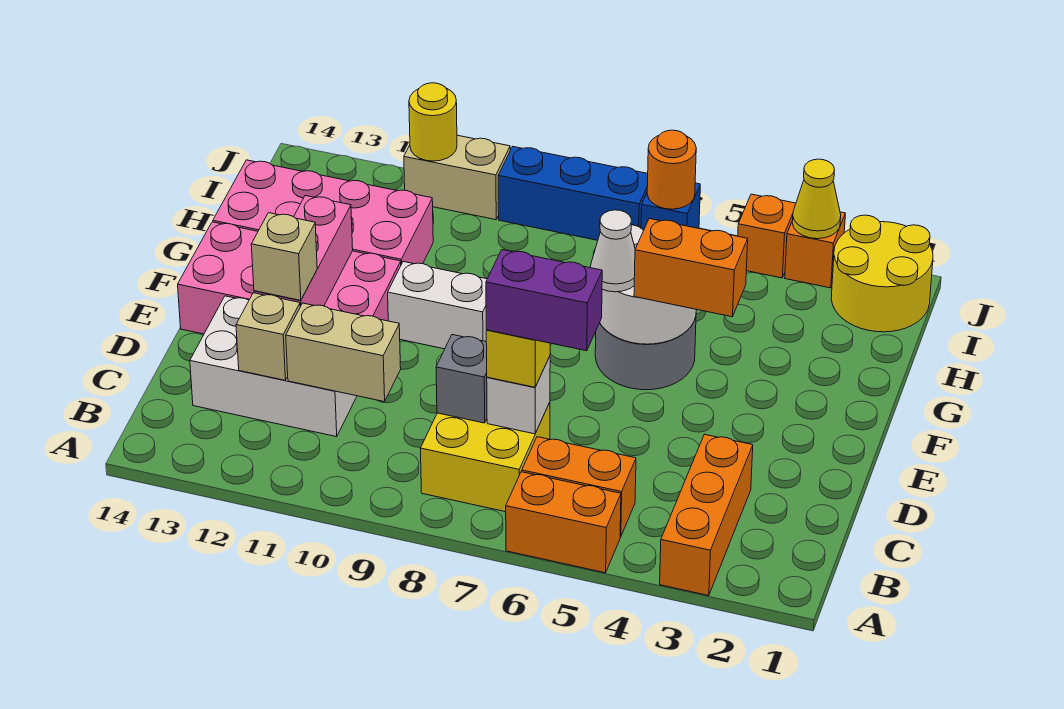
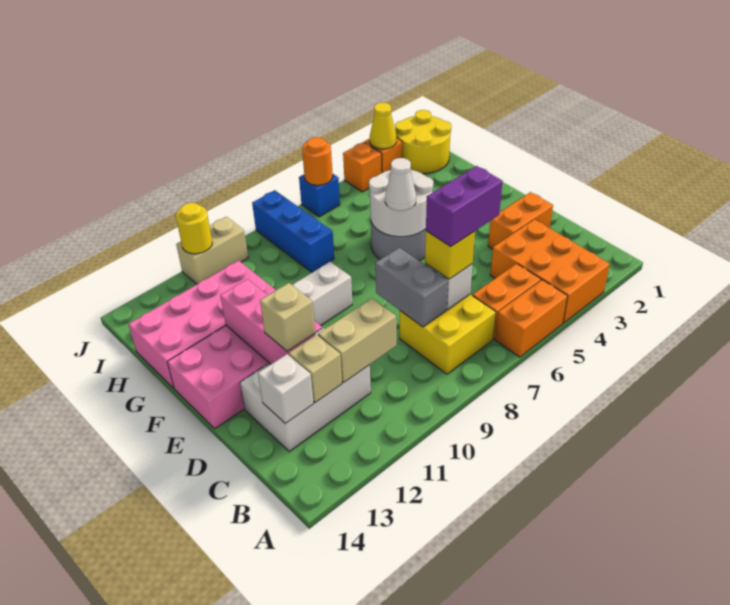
orange 1x3 brick [660,434,753,596] -> orange 2x3 brick [490,219,610,323]
grey 1x1 brick [436,335,487,423] -> grey 1x2 brick [375,248,448,327]
none -> white 1x1 brick [258,354,314,424]
orange 1x2 brick [634,219,748,317] -> orange 1x2 brick moved to [488,192,553,249]
blue 1x3 brick [498,147,648,240] -> blue 1x3 brick turned to [252,190,334,272]

